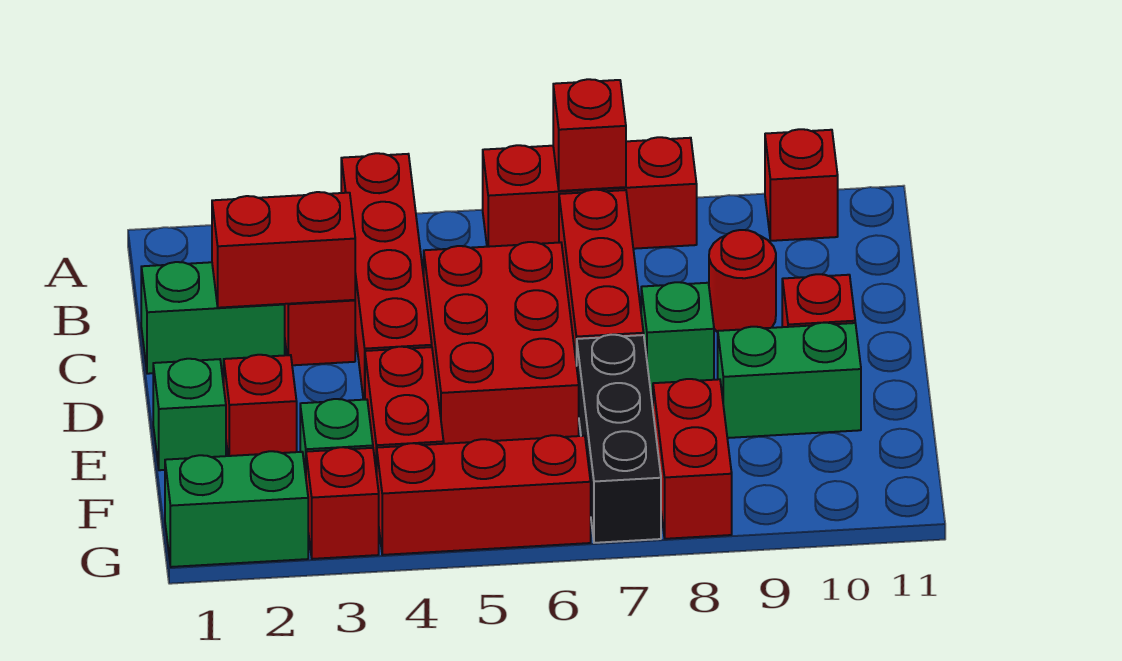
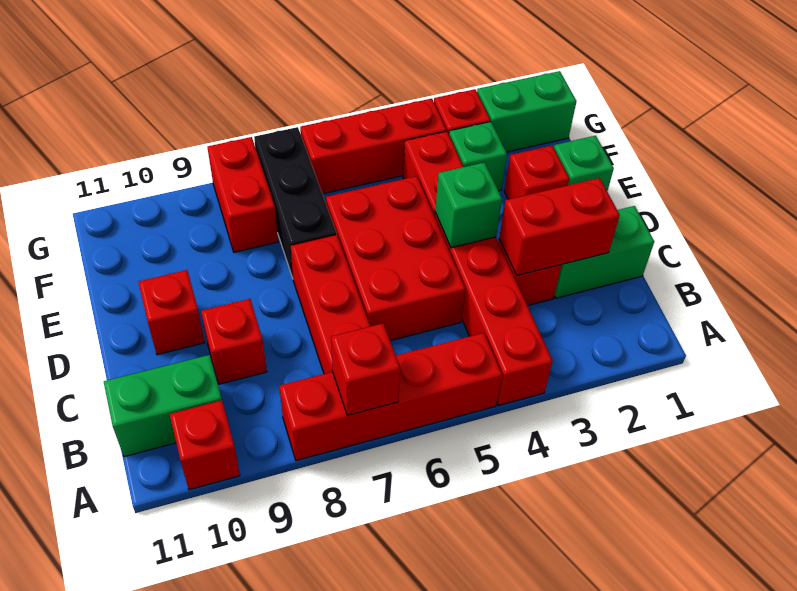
red 1x3 brick [483,137,697,249] -> red 1x4 brick [279,333,502,461]
red 1x1 round brick [709,230,776,332] -> red 1x1 brick [201,299,267,384]
green 1x1 brick [641,282,714,394] -> green 1x1 brick moved to [435,162,502,248]
green 1x2 brick [718,323,861,438] -> green 1x2 brick moved to [104,355,222,457]

